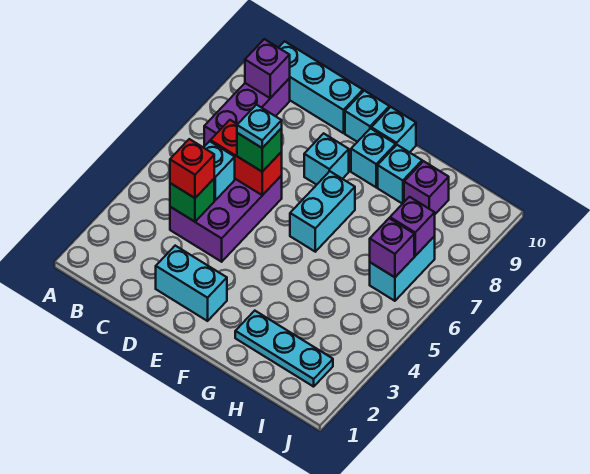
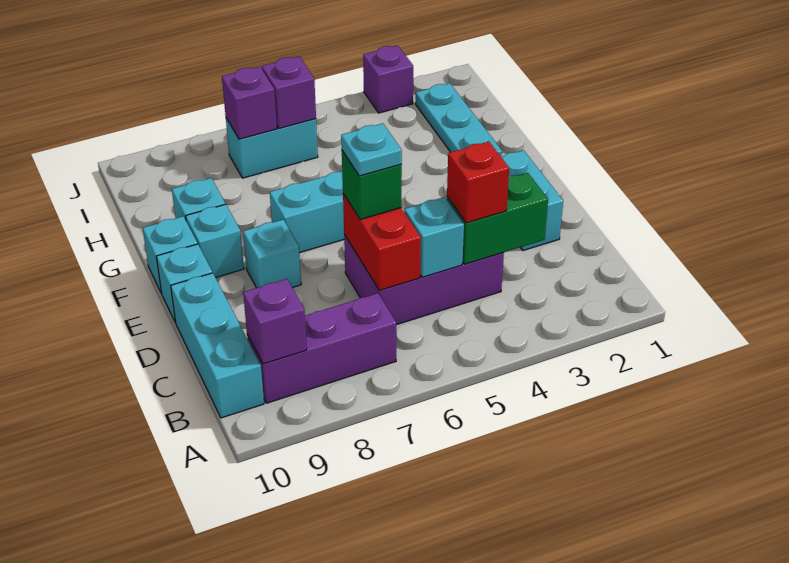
green 1x1 brick [170,179,214,222] -> green 1x2 brick [447,173,548,264]
purple 1x1 brick [404,161,449,214] -> purple 1x1 brick moved to [363,45,413,113]

